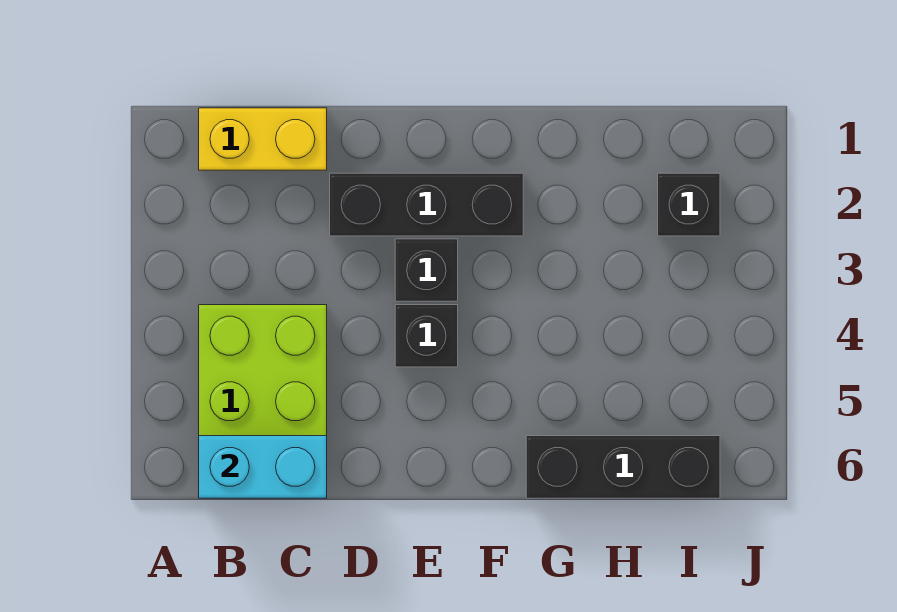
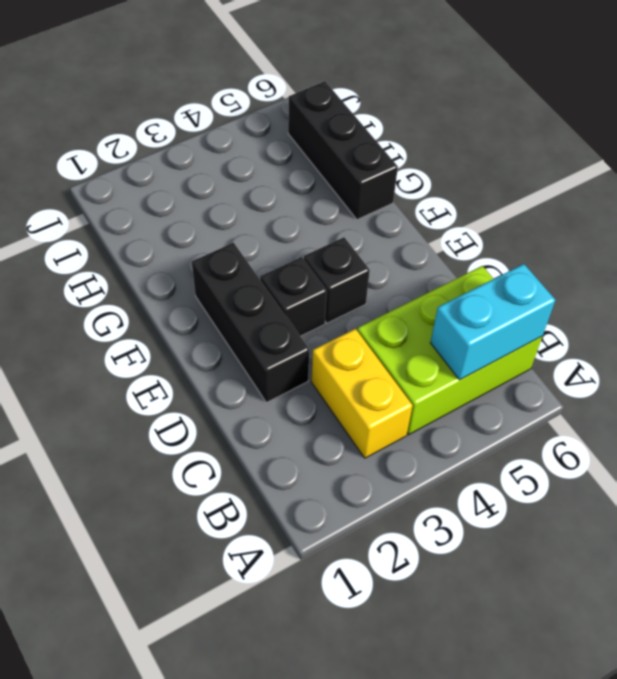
yellow 1x2 brick [199,108,327,170] -> yellow 1x2 brick moved to [312,329,412,458]
cyan 1x2 brick [199,436,327,498] -> cyan 1x2 brick turned to [430,264,555,380]
black 1x1 brick [658,173,720,236] -> none

